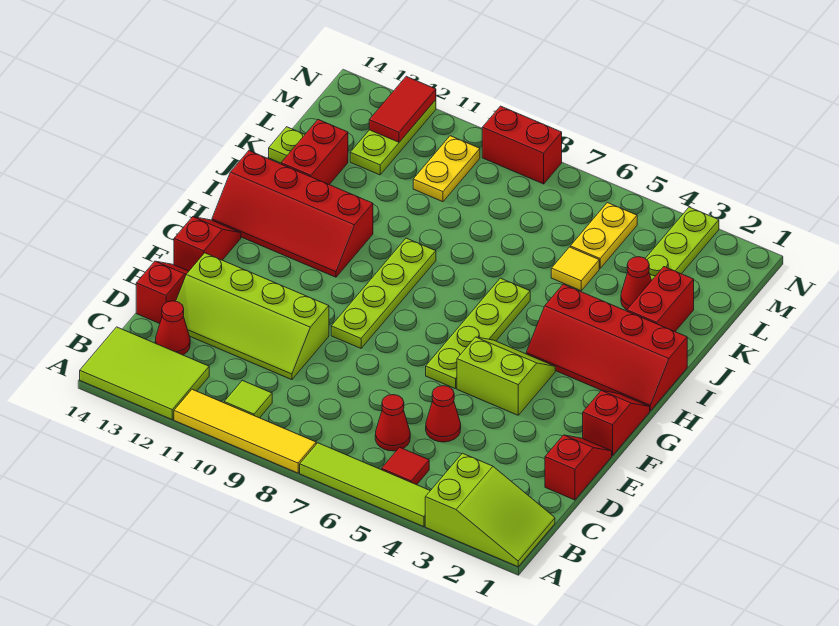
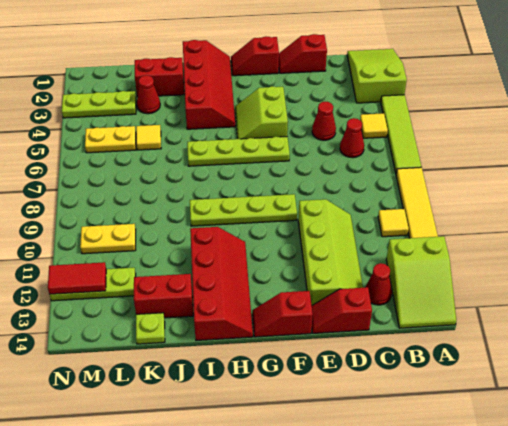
lime 2x3 tile [80,327,209,419] -> lime 2x3 slope [386,236,456,328]
red 1x1 tile [381,447,429,485] -> yellow 1x1 tile [360,113,388,138]
lime 1x1 tile [224,380,272,418] -> yellow 1x1 tile [378,209,409,237]
red 1x2 brick [482,106,562,184] -> none

